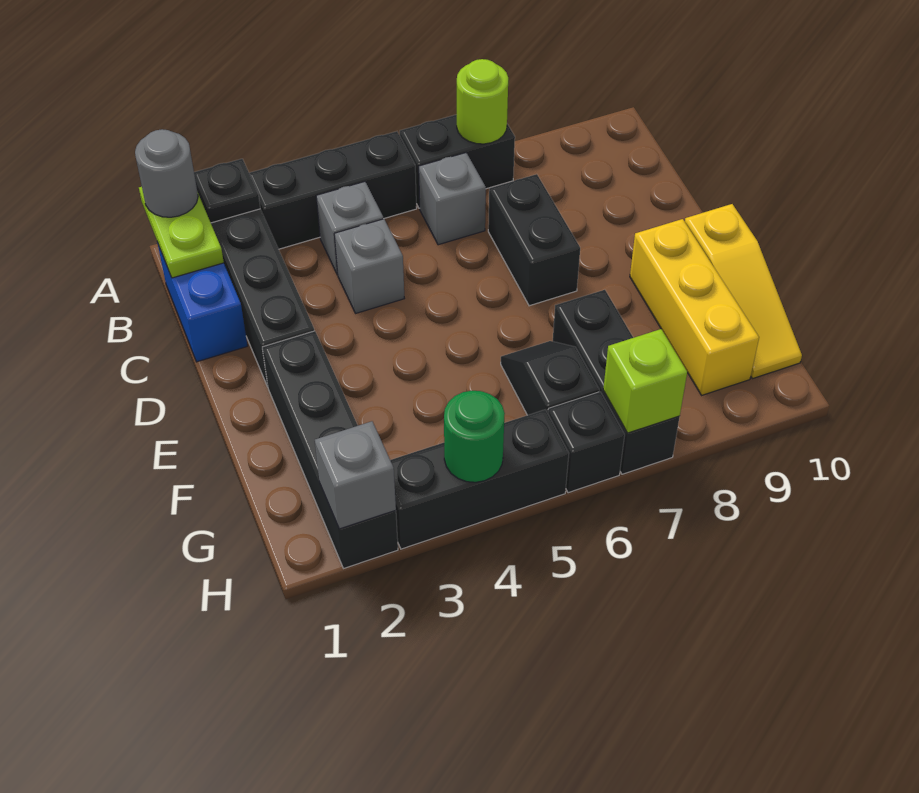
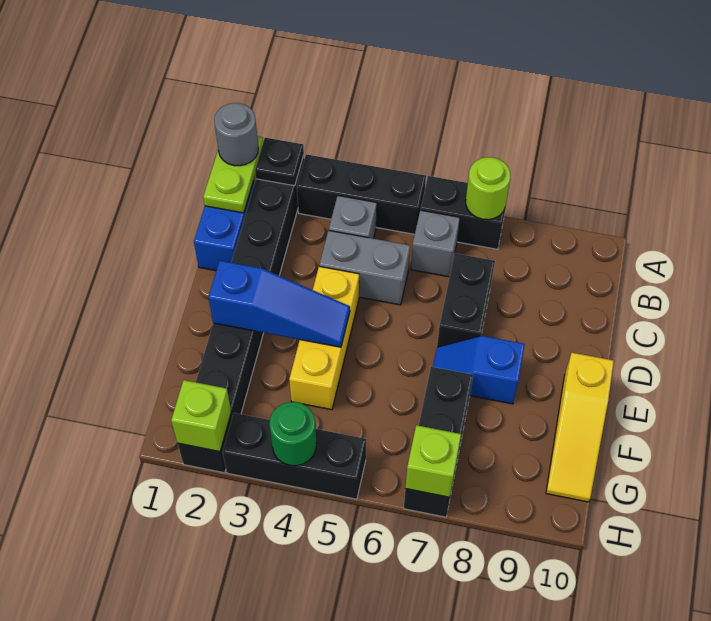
grey 1x1 brick [334,219,404,313] -> grey 1x2 brick [319,230,410,305]
none -> blue 1x3 slope [208,261,350,347]
none -> blue 1x2 slope [433,336,525,404]
yellow 1x3 brick [630,219,759,395] -> yellow 1x3 brick moved to [289,266,359,410]
black 1x2 slope [501,341,599,415] -> none
grey 1x1 brick [315,421,396,529] -> lime 1x1 brick [171,380,231,452]
black 1x1 brick [548,392,625,493] -> none

